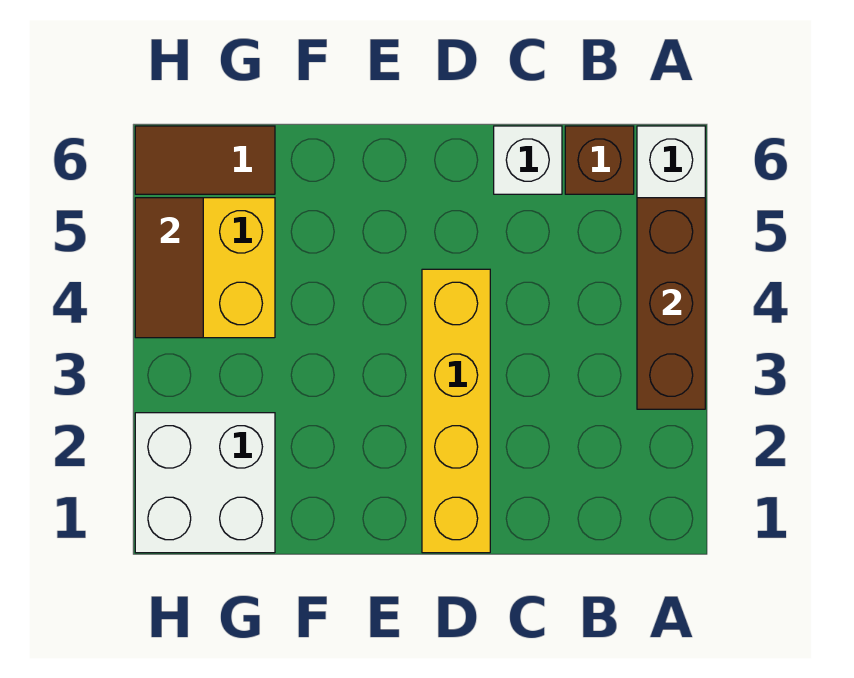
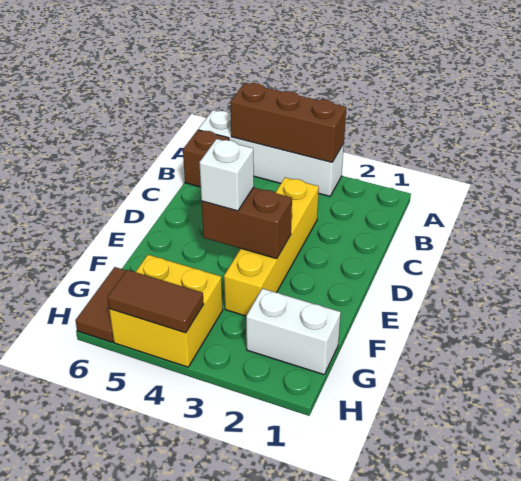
white 1x1 brick [494,126,562,194] -> white 1x1 brick moved to [199,139,254,211]
yellow 1x4 brick [422,269,490,553] -> yellow 1x4 brick turned to [224,177,319,316]
none -> brown 1x2 brick [202,187,292,259]
white 2x2 brick [135,413,275,553] -> white 1x2 brick [246,289,341,375]

